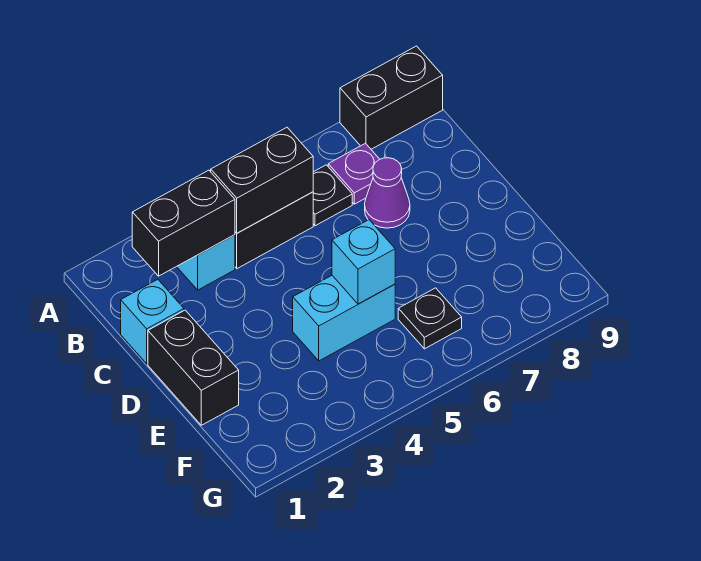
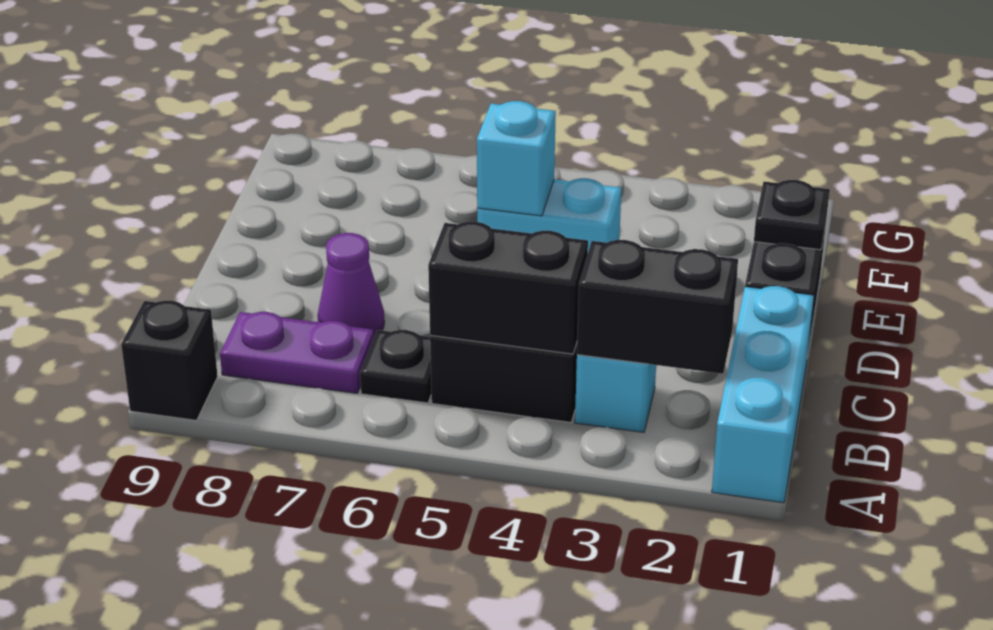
black 1x2 brick [340,46,443,149] -> black 1x1 brick [121,301,218,421]
purple 1x1 plate [328,143,380,204] -> purple 1x2 plate [220,312,374,393]
cyan 1x1 brick [121,279,184,364] -> cyan 1x3 brick [712,286,814,503]
black 1x1 plate [398,288,462,349] -> black 1x1 plate moved to [754,180,830,250]

